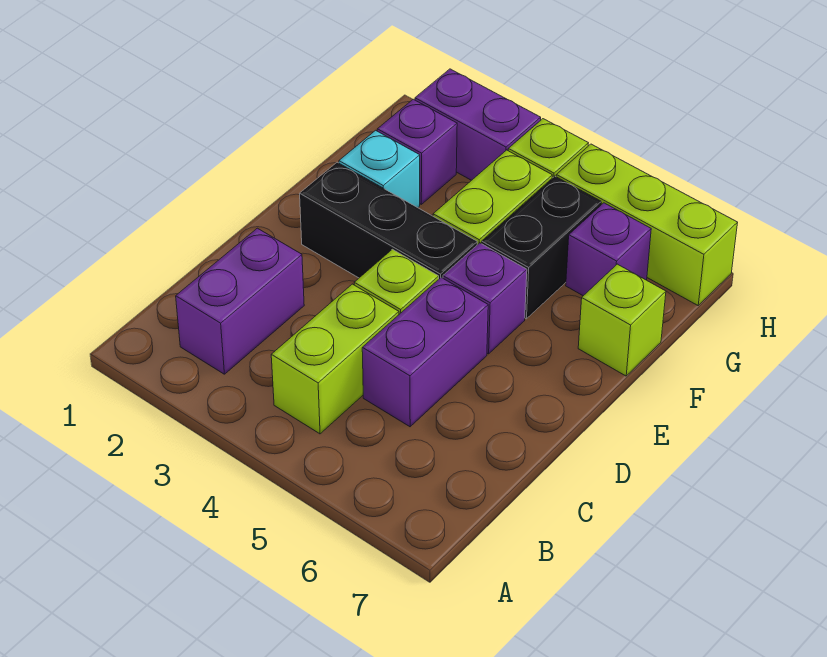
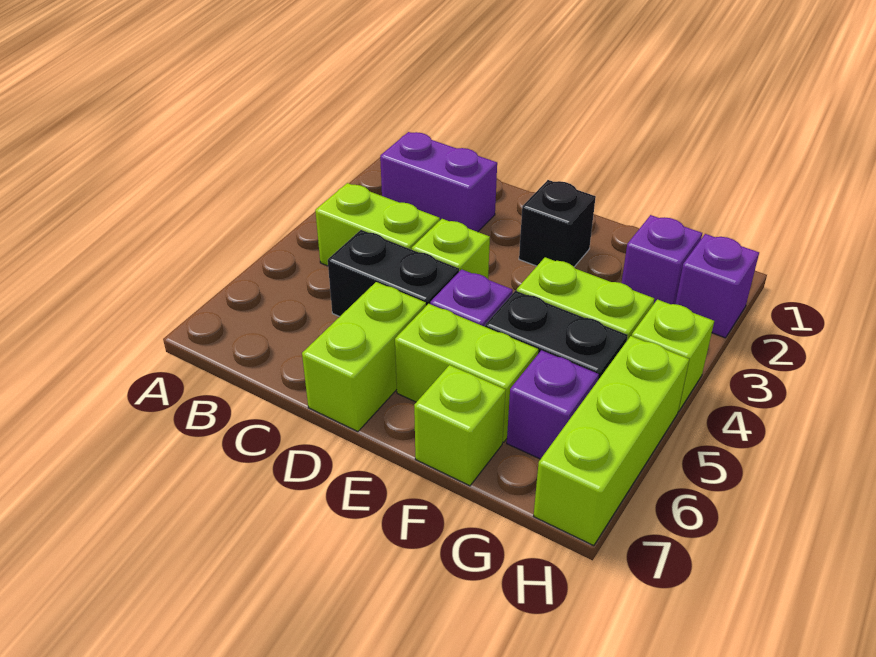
purple 1x2 brick [362,278,488,427] -> black 1x2 brick [328,230,459,317]
none -> lime 1x2 brick [302,282,426,432]
black 1x3 brick [300,162,477,279] -> black 1x1 brick [519,180,596,267]
none -> lime 1x2 brick [395,304,538,442]
cyan 1x1 brick [339,130,420,208] -> none
purple 1x2 brick [415,69,541,180] -> purple 1x1 brick [675,234,759,338]

